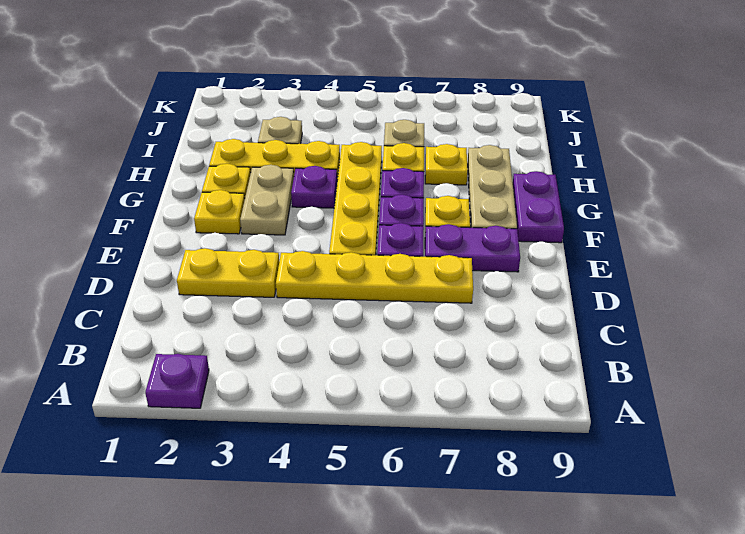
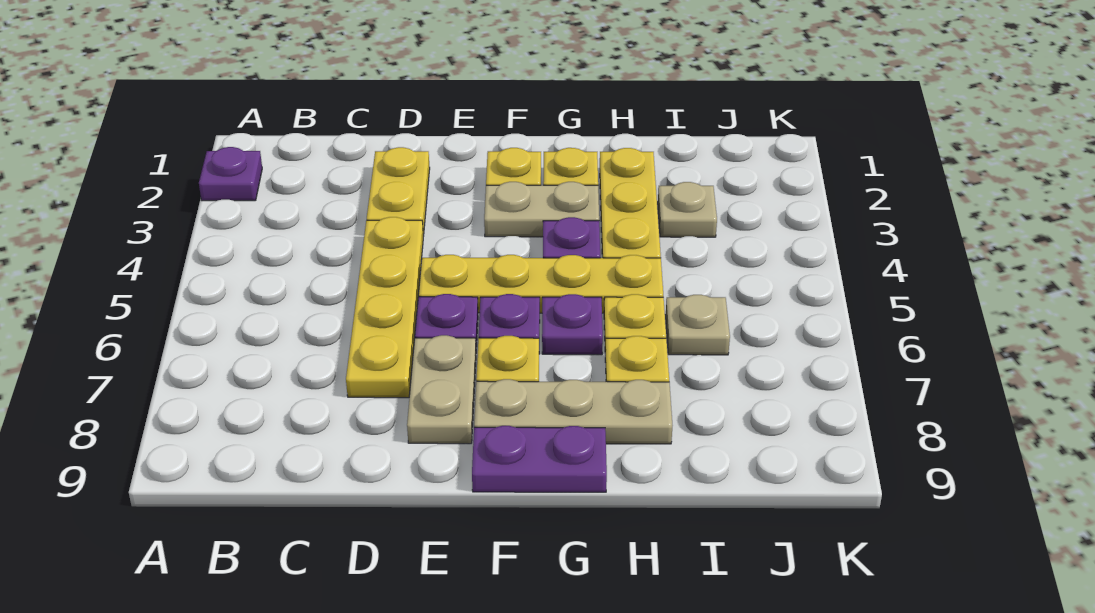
purple 1x2 plate [425,224,520,272] -> tan 1x2 plate [407,335,476,444]

